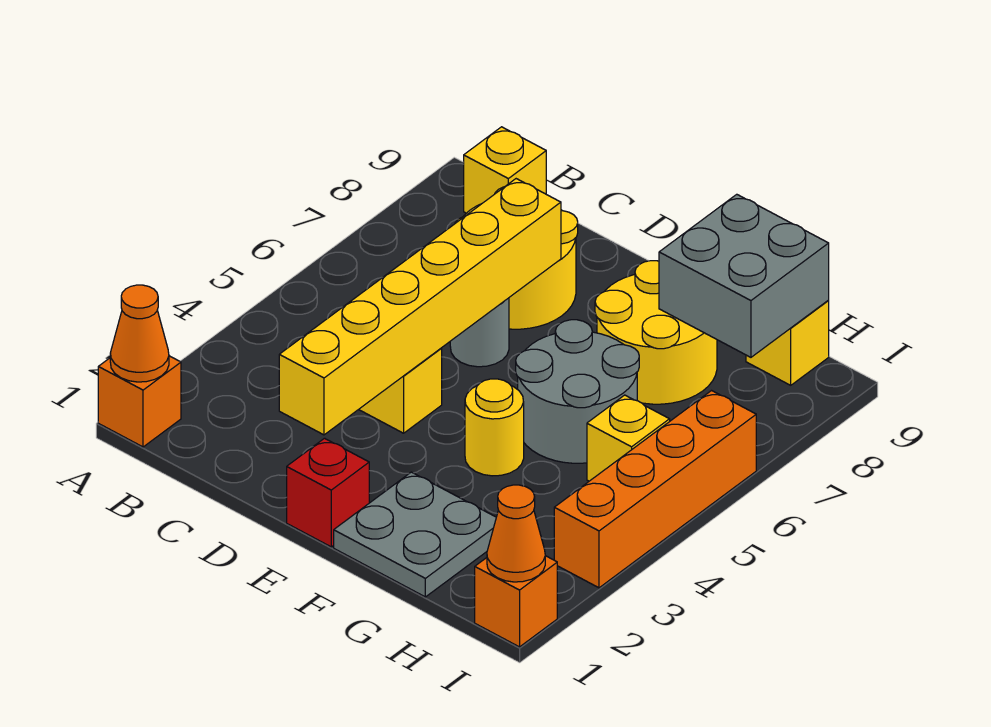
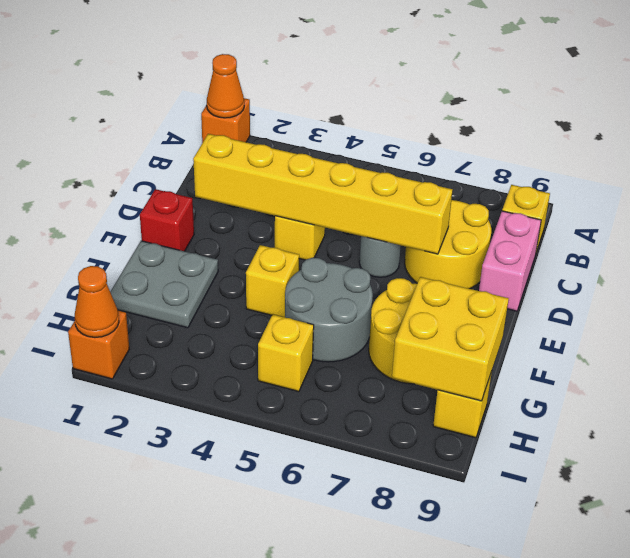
none -> pink 1x2 brick [479,211,541,311]
yellow 1x1 round brick [465,379,524,476] -> yellow 1x1 brick [246,245,299,317]
grey 2x2 brick [659,194,829,357] -> yellow 2x2 brick [392,277,509,401]
orange 1x4 brick [554,391,756,588] -> none

